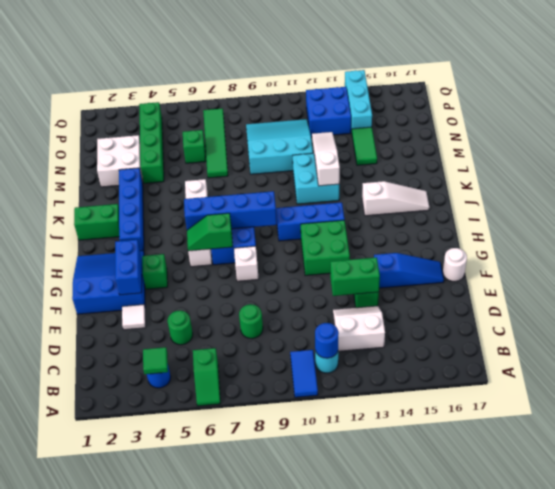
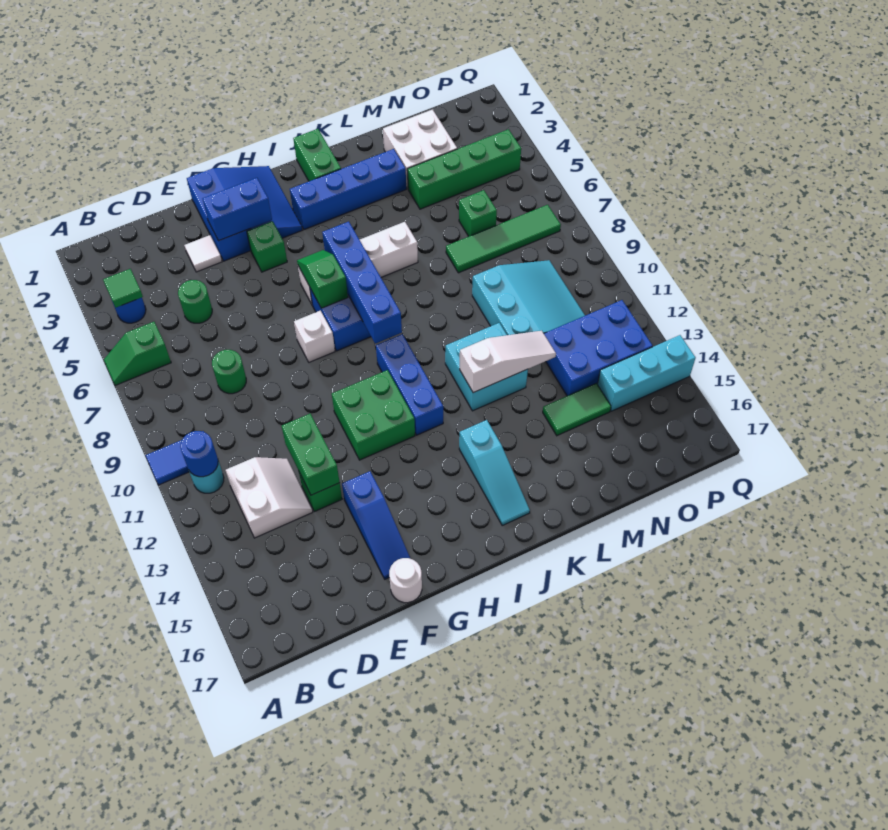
white 1x3 slope [362,181,430,216] -> cyan 1x3 slope [459,420,530,525]
blue 2x2 brick [306,87,351,137] -> blue 2x3 brick [544,300,652,396]

